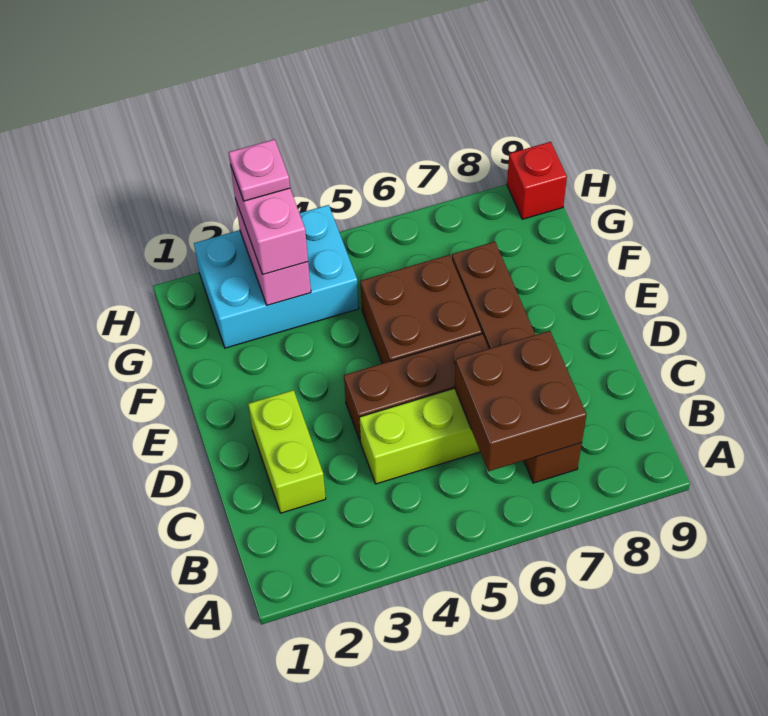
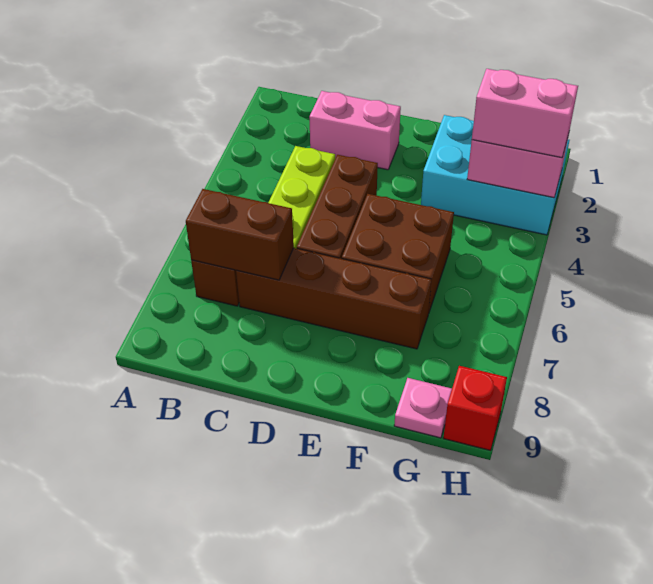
brown 2x2 brick [455,331,587,471] -> brown 1x2 brick [186,189,294,280]
lime 1x2 brick [248,390,326,513] -> pink 1x2 brick [309,91,401,170]
cyan 2x3 brick [194,205,359,348] -> cyan 2x3 brick turned to [421,115,569,235]
pink 1x1 plate [229,139,290,201] -> pink 1x1 plate moved to [394,378,452,438]

